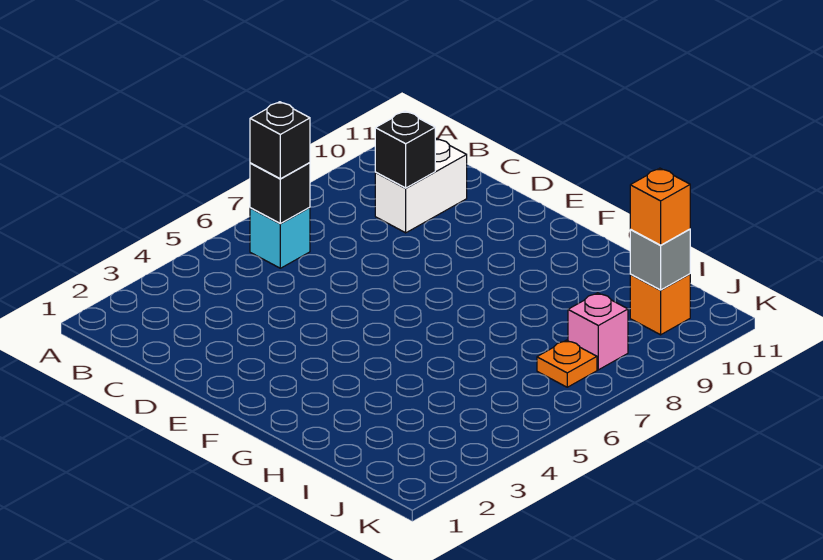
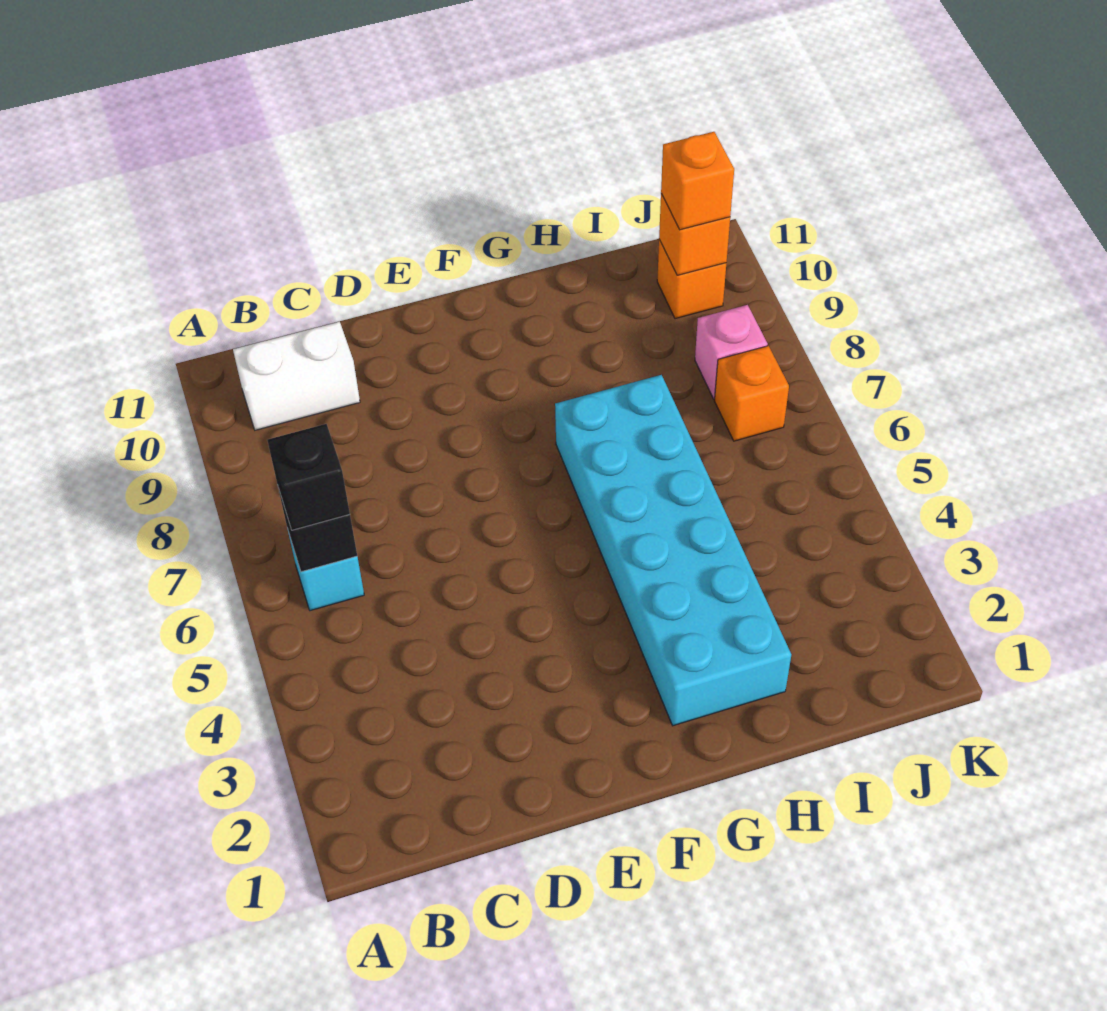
white 1x2 brick [375,138,467,233] -> white 1x2 brick turned to [233,322,360,430]
black 1x1 brick [375,111,435,188] -> none
none -> cyan 2x6 brick [555,375,791,726]
orange 1x1 plate [537,340,597,387] -> orange 1x1 brick [715,346,789,441]
grey 1x1 brick [630,229,690,290] -> orange 1x1 brick [659,194,730,275]

